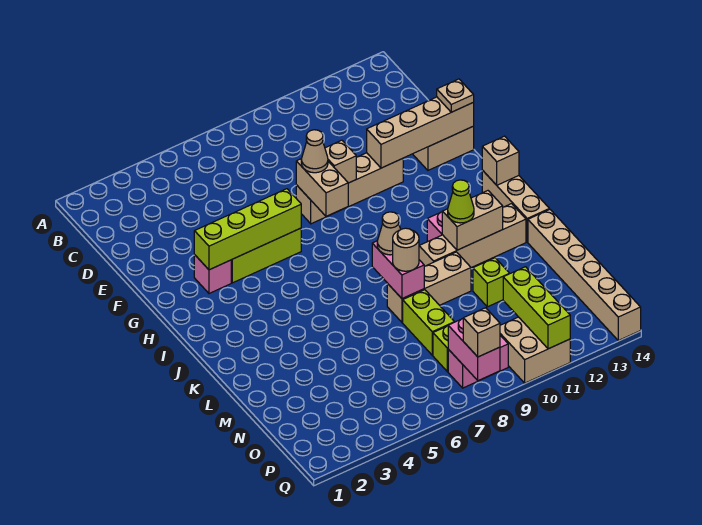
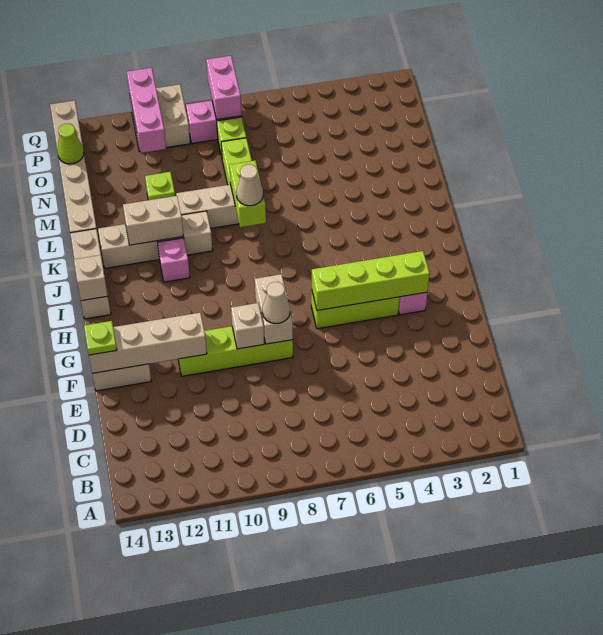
tan 1x4 brick [296,153,403,224] -> lime 1x4 brick [178,326,293,376]
tan 1x1 plate [437,79,474,112] -> lime 1x1 plate [84,321,117,355]
pink 1x2 brick [372,241,424,299] -> lime 1x2 brick [230,160,266,227]
lime 1x1 cone [448,180,474,223] -> lime 1x1 cone moved to [57,124,84,164]
tan 1x1 round brick [393,228,419,271] -> none
lime 1x3 brick [503,267,570,349] -> pink 1x3 brick [127,68,166,153]
tan 1x1 brick [463,308,500,357] -> none

